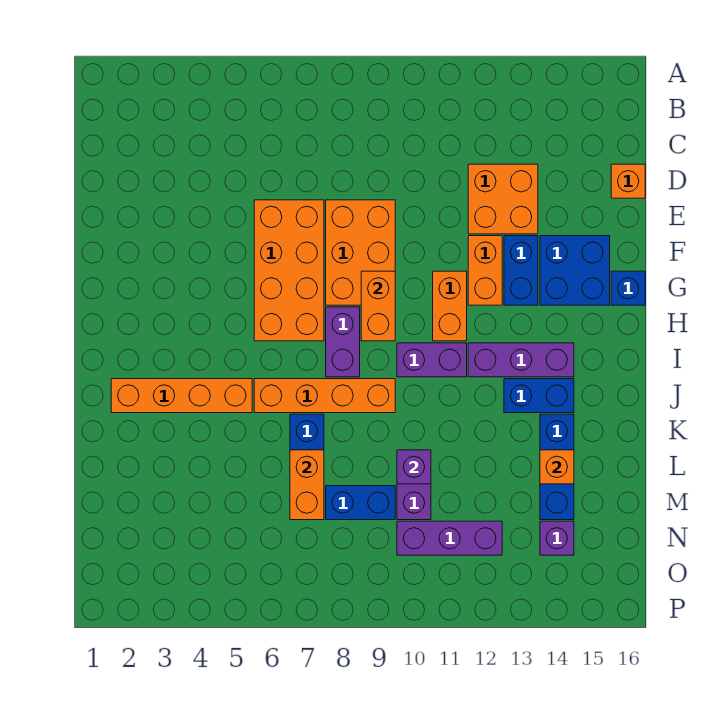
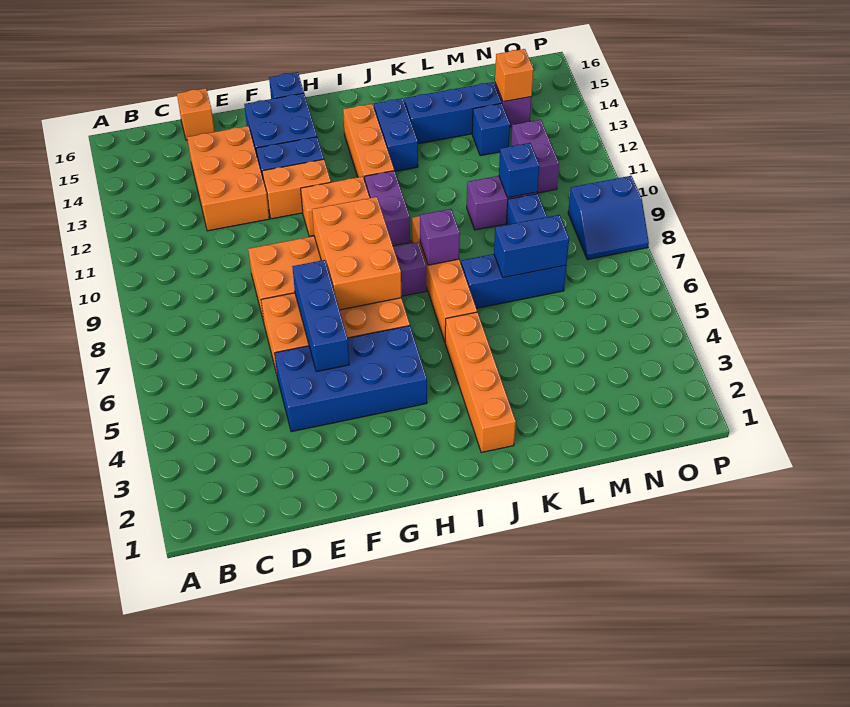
orange 2x2 brick [468,164,538,234] -> orange 2x3 brick [187,126,269,231]
none -> blue 2x4 brick [275,326,427,432]
none -> blue 1x3 brick [292,260,349,372]
orange 1x2 brick [361,271,395,341] -> orange 2x3 brick [312,197,401,310]
purple 1x3 brick [468,343,574,377] -> orange 1x3 brick [343,104,394,181]
orange 1x2 brick [290,450,324,520] -> blue 1x2 brick [494,215,569,278]
purple 1x1 brick [397,450,431,484] -> purple 1x1 brick moved to [420,209,460,265]
orange 1x1 brick [540,450,574,484] -> orange 1x1 brick moved to [495,49,534,102]
none -> blue 1x1 brick [499,143,539,198]
none -> blue 1x1 brick [472,103,510,156]
purple 1x3 brick [397,521,502,555] -> purple 1x2 brick [511,120,559,193]
none -> blue 2x2 slope [568,176,649,260]

